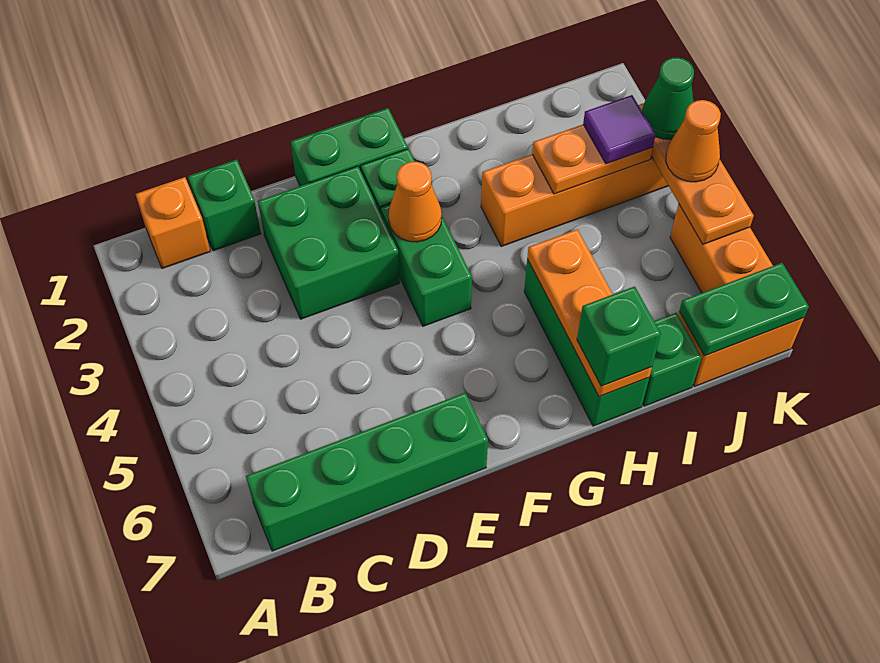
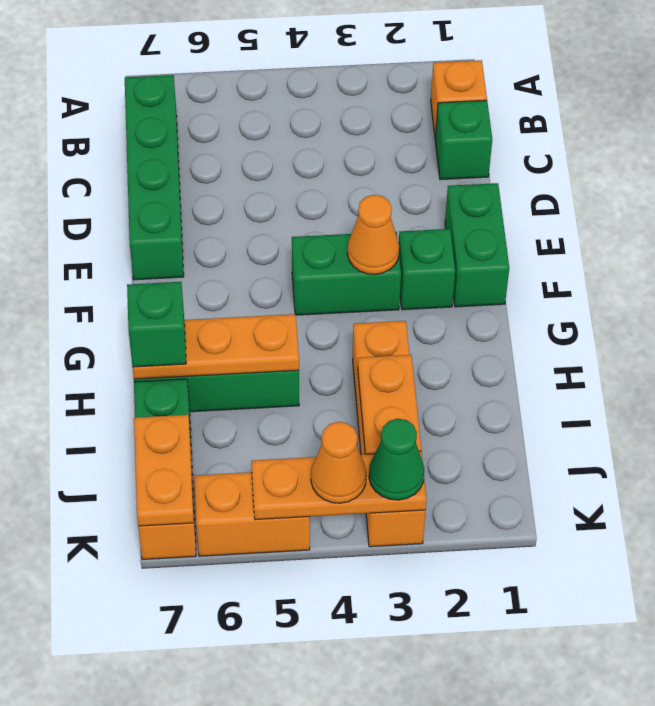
green 2x2 brick [258,166,400,319] -> none
purple 1x1 tile [583,95,655,164] -> none
green 1x2 plate [679,263,809,356] -> orange 1x2 plate [134,415,194,526]

